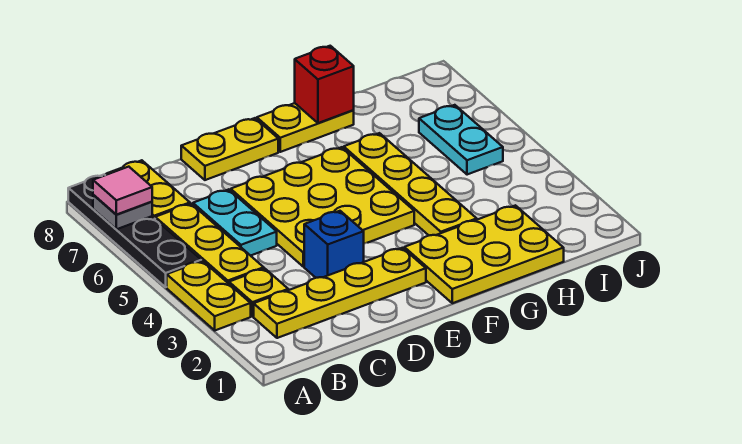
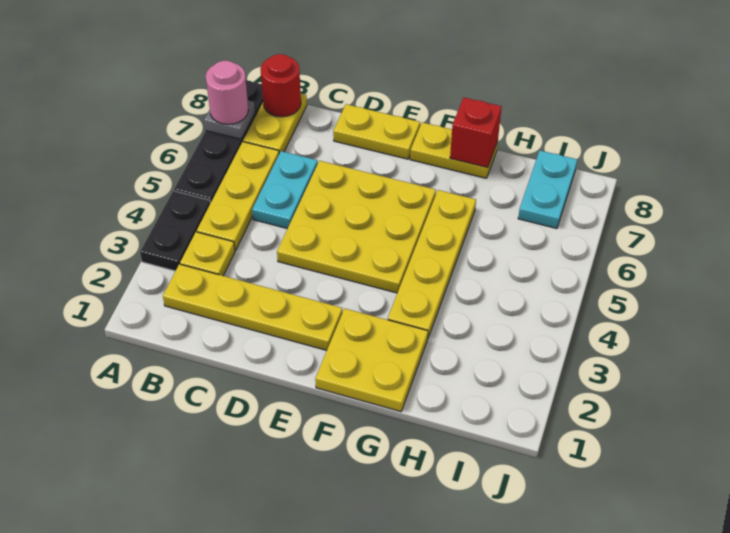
yellow 1x2 plate [167,261,251,330] -> black 1x2 plate [140,191,210,271]
pink 1x1 tile [93,167,152,215] -> pink 1x1 round brick [206,61,249,124]
none -> red 1x1 round brick [260,54,301,117]
blue 1x1 brick [304,211,364,278] -> none
yellow 2x3 plate [404,205,564,303] -> yellow 2x2 plate [315,309,428,412]
cyan 1x2 plate [419,105,503,175] -> cyan 1x2 plate moved to [518,151,577,229]

